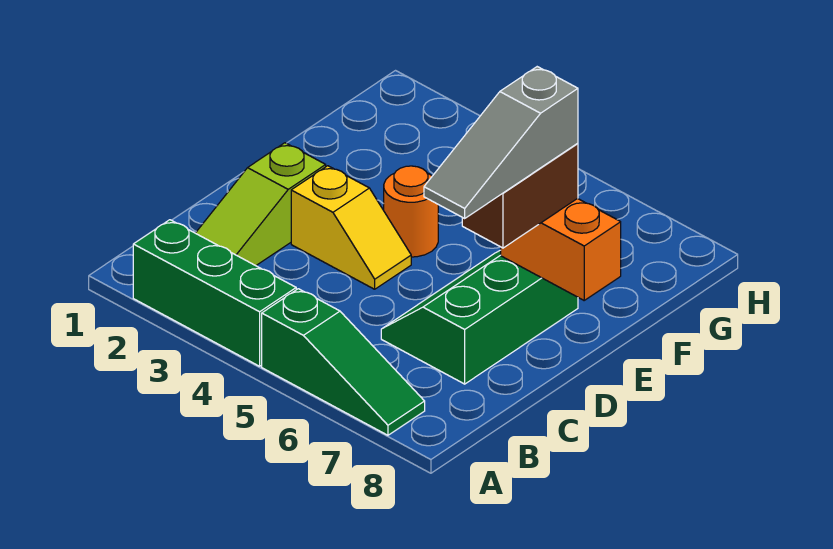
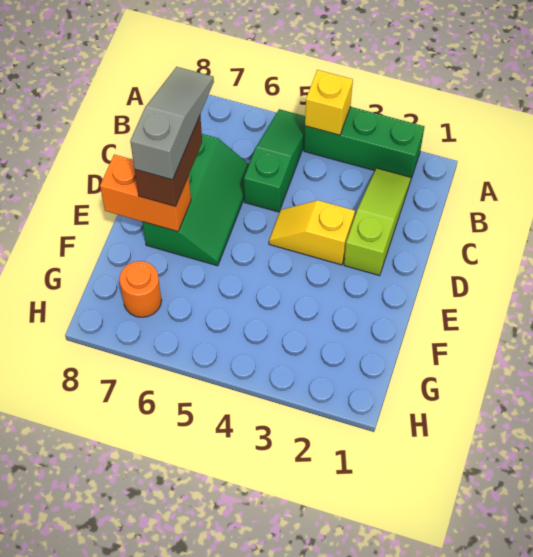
none -> yellow 1x1 brick [305,70,353,135]
green 1x3 slope [262,289,425,435] -> green 1x3 slope turned to [244,109,305,212]
orange 1x1 round brick [384,166,438,257] -> orange 1x1 round brick moved to [119,261,162,317]

